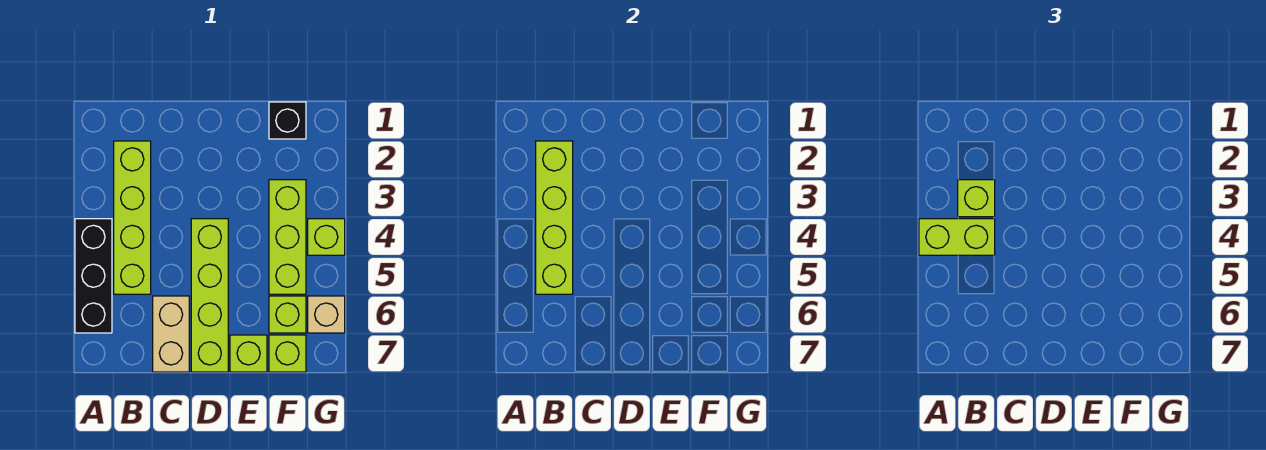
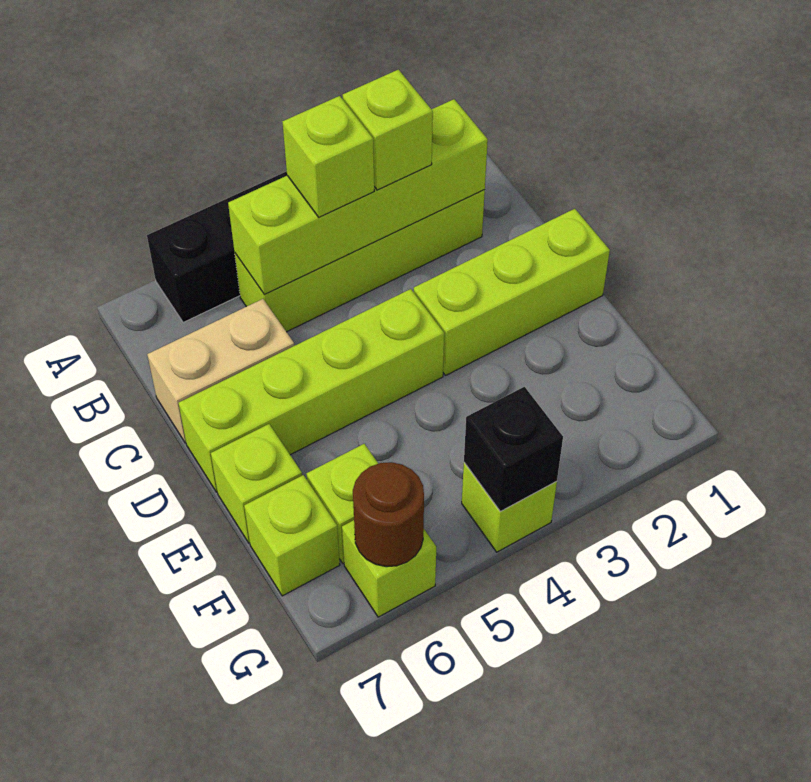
lime 1x2 brick [919,219,995,255] -> lime 1x1 brick [283,96,374,217]
black 1x1 brick [269,102,306,139] -> black 1x1 brick moved to [464,387,563,511]
lime 1x3 brick [269,180,306,294] -> lime 1x3 brick moved to [414,209,610,375]
tan 1x1 brick [308,296,345,333] -> lime 1x1 brick [342,520,436,617]
none -> brown 1x1 round brick [353,462,424,567]

